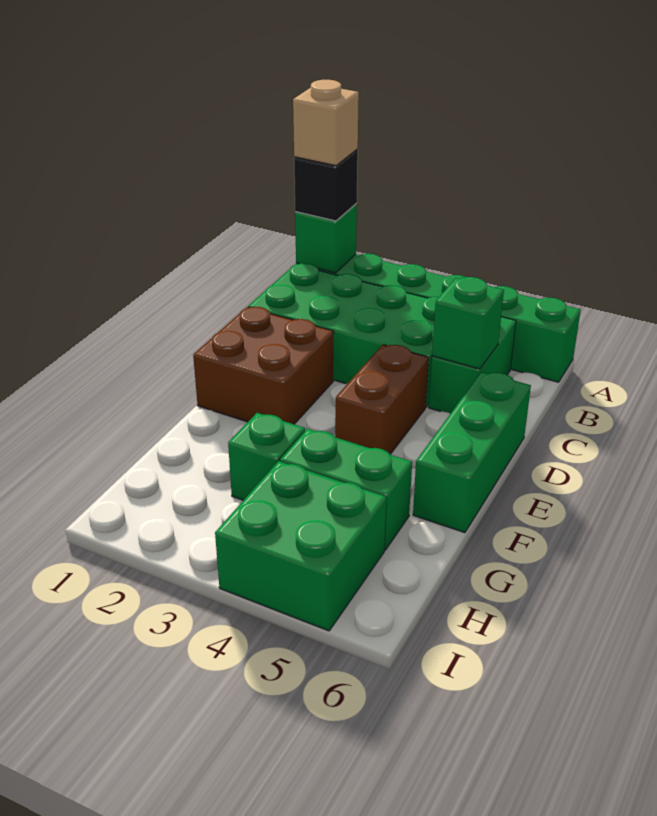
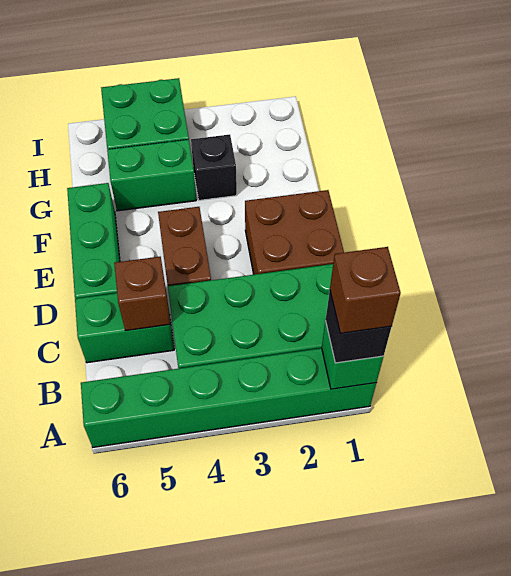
tan 1x1 brick [293,80,359,166] -> brown 1x1 brick [330,247,401,333]
green 1x2 brick [429,317,516,414] -> green 1x2 brick turned to [75,293,174,363]
green 1x1 brick [432,277,504,369] -> brown 1x1 brick [114,257,170,331]
green 1x1 brick [228,413,305,500] -> black 1x1 brick [191,135,237,200]

